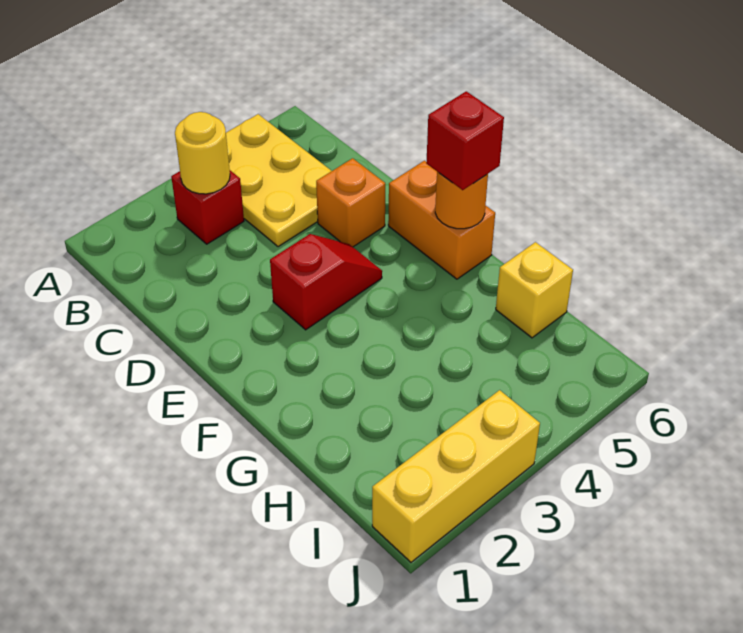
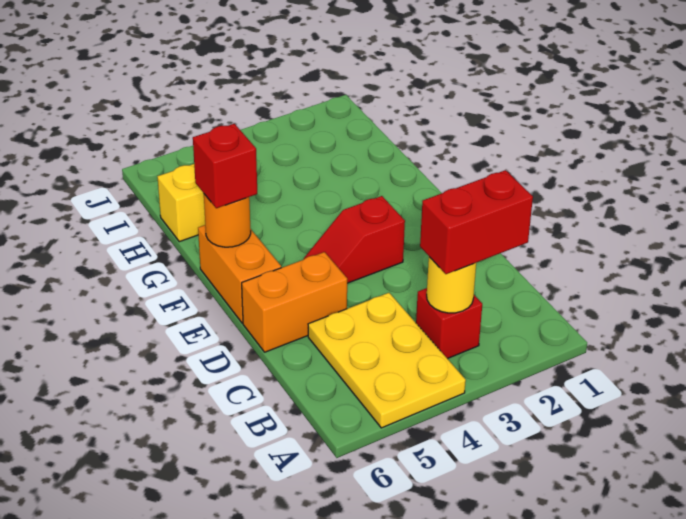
none -> red 1x2 brick [420,170,533,274]
orange 1x1 brick [316,158,385,247] -> orange 1x2 brick [242,252,347,352]
yellow 1x3 brick [372,390,540,562] -> none

